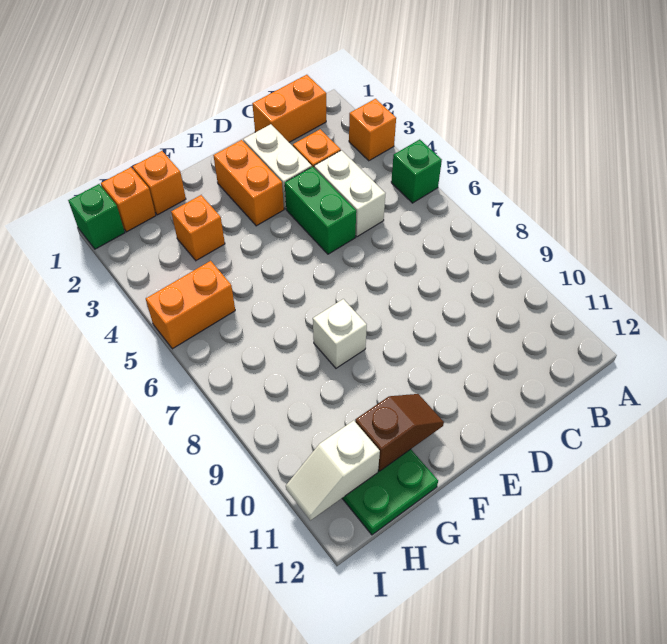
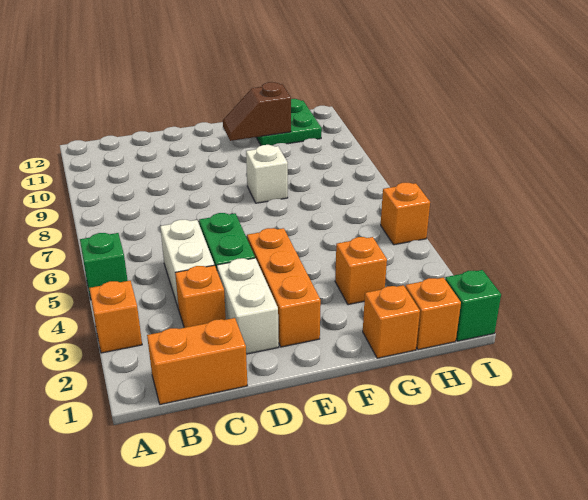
orange 1x2 brick [213,140,284,226] -> orange 1x3 brick [247,228,321,347]
orange 1x2 brick [146,261,235,349] -> orange 1x1 brick [381,183,430,245]
white 1x2 slope [286,420,380,520] -> none

